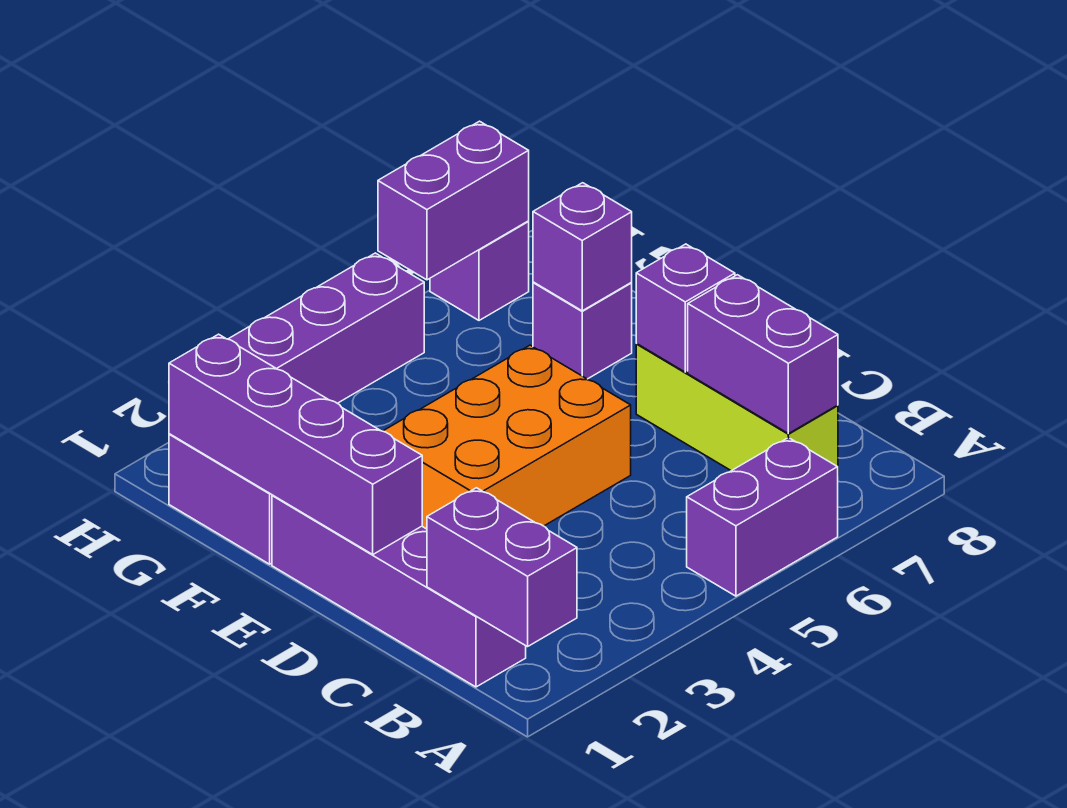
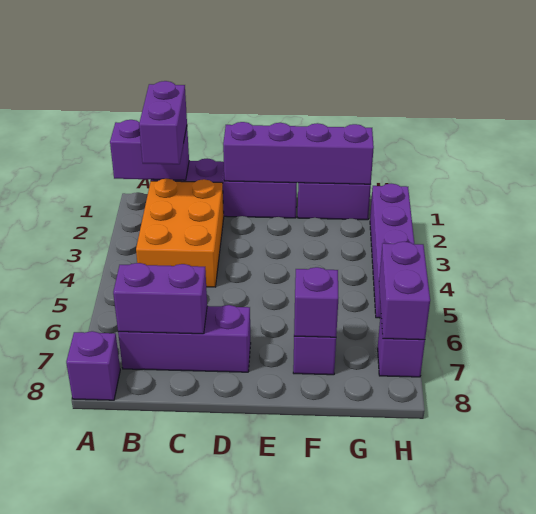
purple 1x2 brick [687,437,838,596] -> purple 1x2 brick moved to [139,81,187,164]
lime 1x3 brick [636,344,838,471] -> purple 1x3 brick [118,305,251,372]
orange 2x3 brick [383,345,631,529] -> orange 2x3 brick moved to [136,179,224,287]
purple 1x1 brick [636,244,735,372] -> purple 1x1 brick moved to [66,331,120,400]

